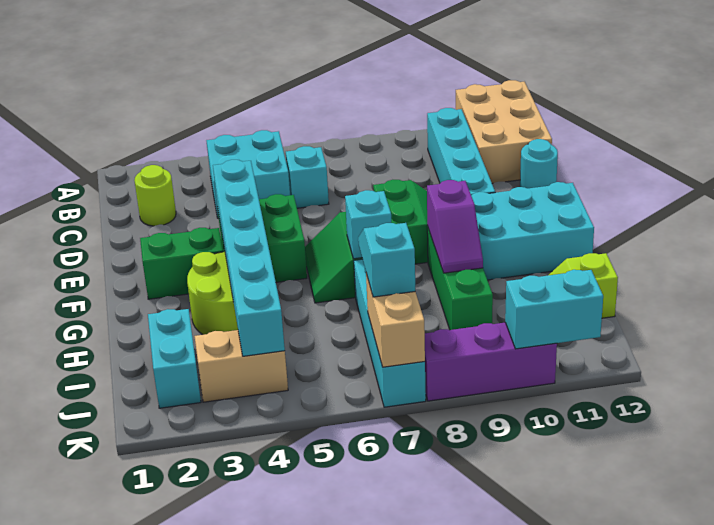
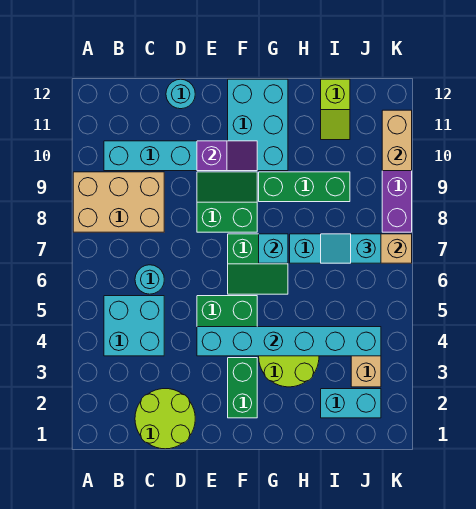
tan 2x3 brick [456,80,552,184] -> tan 2x3 brick moved to [73,172,164,232]
lime 1x1 round brick [134,165,176,226] -> lime 2x2 round brick [135,389,195,449]
cyan 1x1 brick [286,146,329,208] -> cyan 1x1 round brick [135,265,164,294]
purple 1x2 slope [427,180,483,273] -> purple 1x2 slope moved to [197,141,257,171]
cyan 1x2 brick [505,270,603,349] -> tan 1x2 brick [382,110,412,171]

